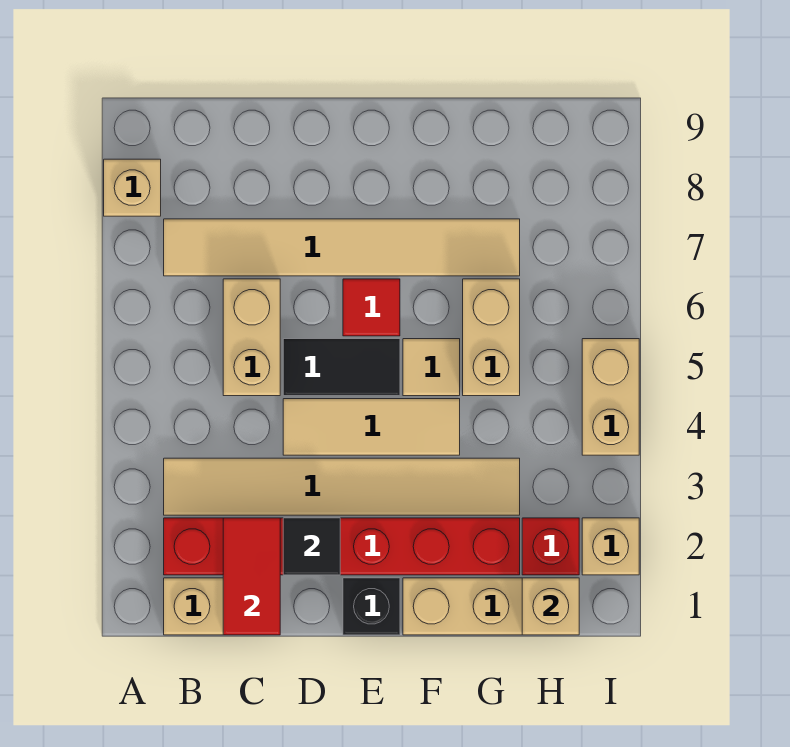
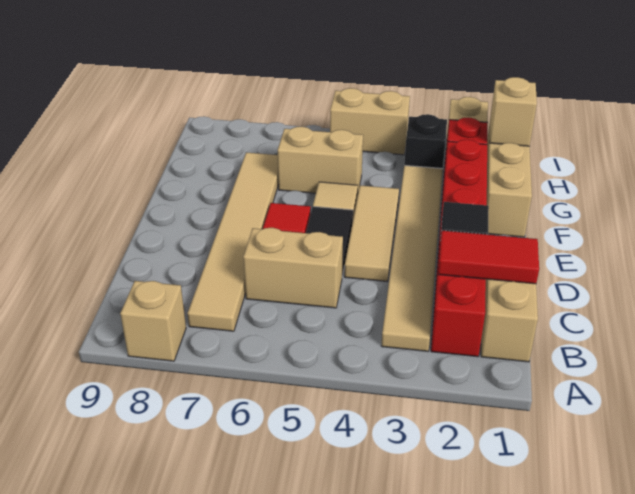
black 1x1 brick [343,578,400,635] -> black 1x1 brick moved to [404,114,447,169]

